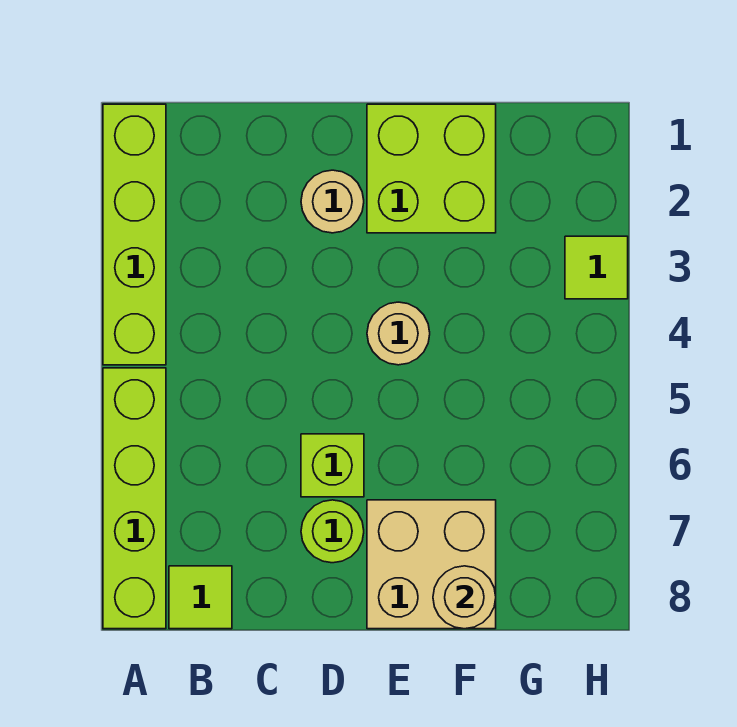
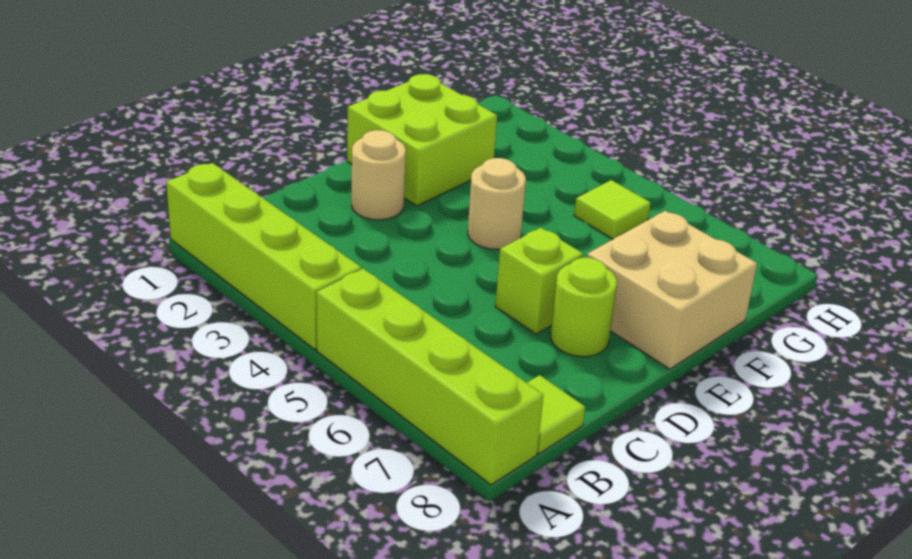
tan 1x1 round brick [433,566,496,629] -> none
lime 1x1 tile [565,236,628,299] -> lime 1x1 tile moved to [574,180,651,239]

